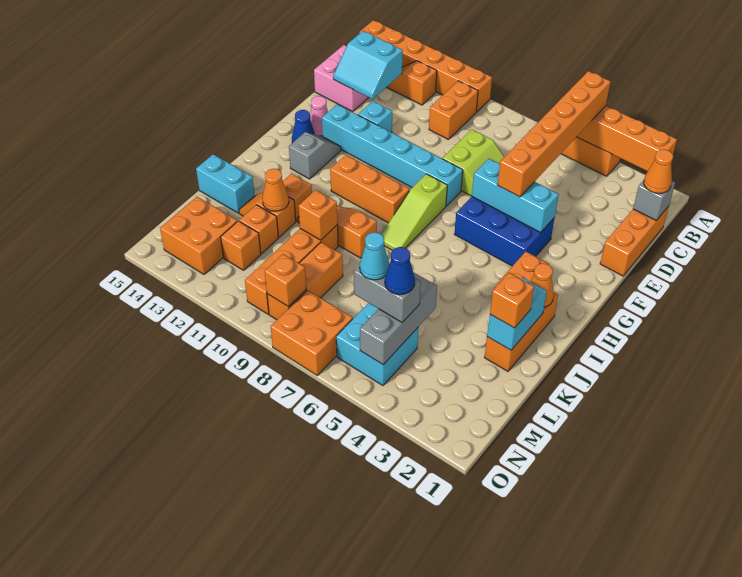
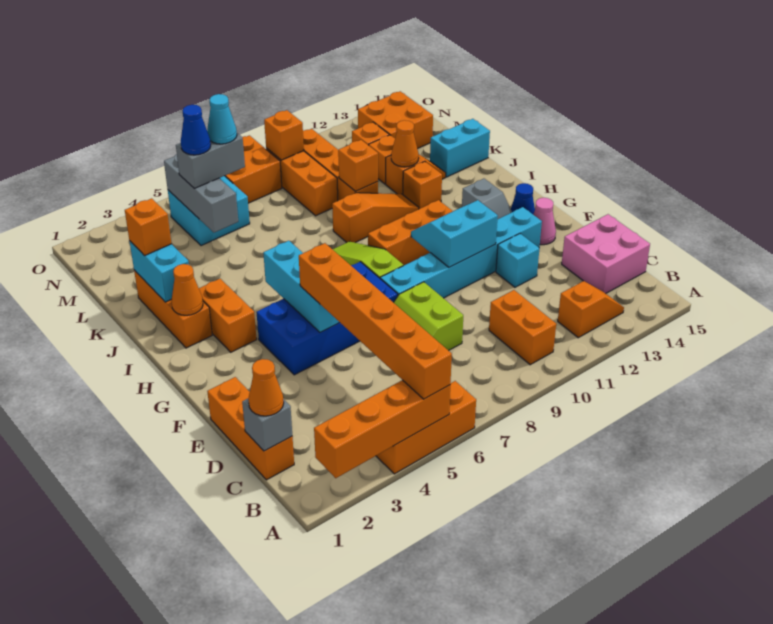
orange 1x6 brick [359,20,492,112] -> none
cyan 2x2 slope [333,31,403,99] -> cyan 2x2 slope moved to [411,200,498,267]
blue 2x3 brick [454,197,555,266] -> blue 2x4 brick [256,262,398,375]
cyan 1x3 brick [472,159,559,232] -> cyan 1x3 brick turned to [263,241,340,332]

